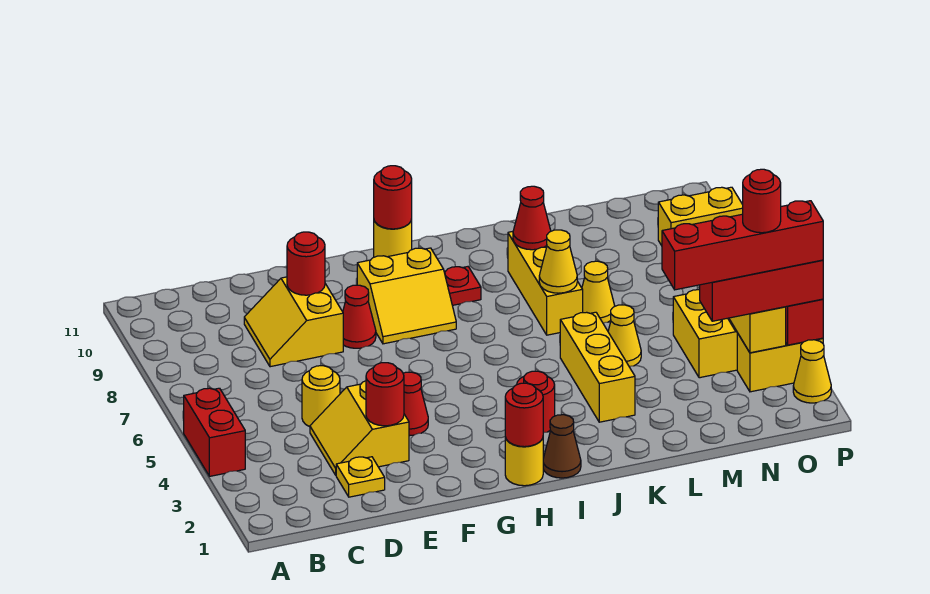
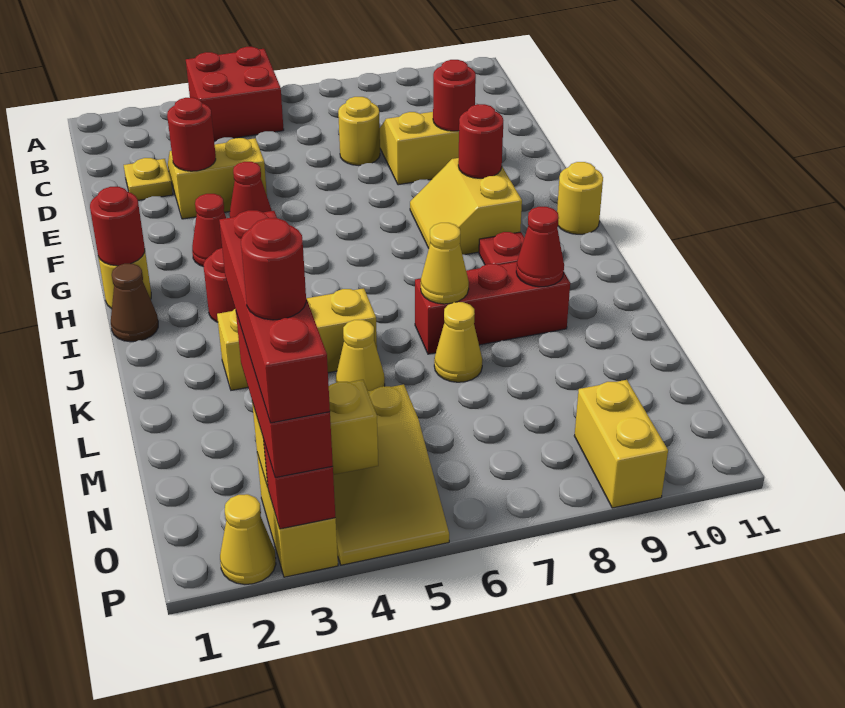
red 1x2 brick [184,388,245,476] -> red 2x2 brick [186,47,284,141]
yellow 1x1 round brick [302,366,340,427] -> yellow 1x1 round brick moved to [338,97,380,165]
red 1x1 cone [343,285,376,348] -> red 1x1 cone moved to [192,194,226,267]
red 1x1 round brick [374,166,412,229] -> red 1x1 round brick moved to [458,104,503,178]
yellow 1x3 brick [508,231,583,335] -> red 1x3 brick [415,262,570,354]

